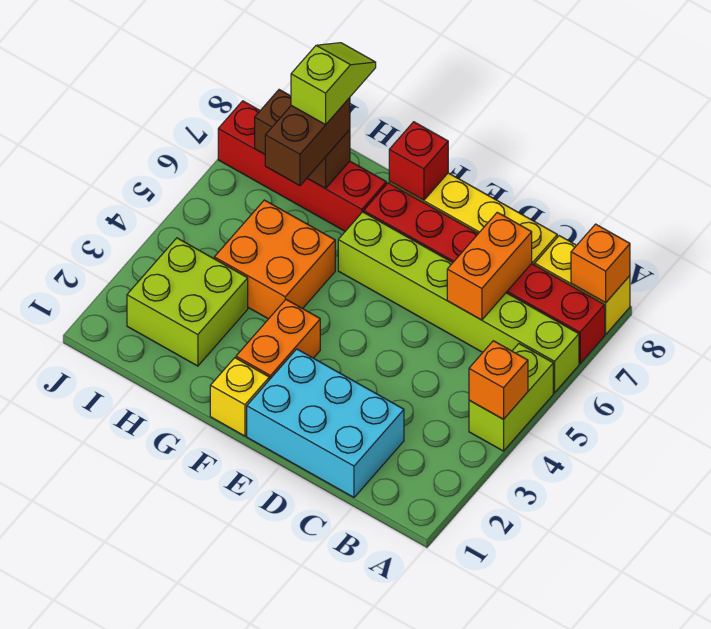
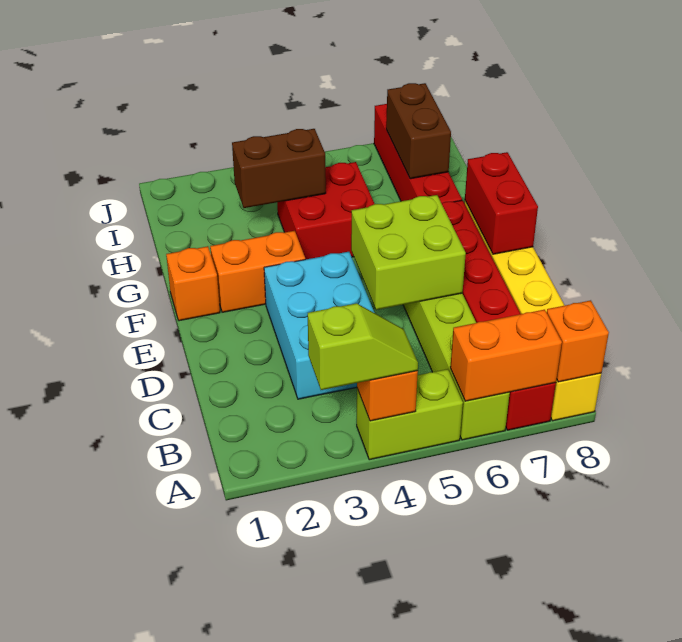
cyan 2x3 brick [247,349,404,497] -> cyan 2x3 brick moved to [264,252,375,399]
orange 1x2 brick [447,212,532,320] -> orange 1x2 brick moved to [450,310,562,401]
yellow 1x1 brick [210,358,269,436] -> orange 1x1 brick [166,246,220,321]
red 1x1 brick [389,122,448,200] -> red 1x2 brick [465,152,538,254]
orange 2x2 brick [214,200,335,319] -> red 2x2 brick [277,162,374,260]
lime 2x2 brick [127,238,248,366] -> lime 2x2 brick moved to [351,195,466,310]
brown 1x2 brick [265,98,350,186] -> brown 1x2 brick moved to [232,129,326,208]
lime 1x2 slope [291,43,376,125] -> lime 1x2 slope moved to [308,303,418,390]

